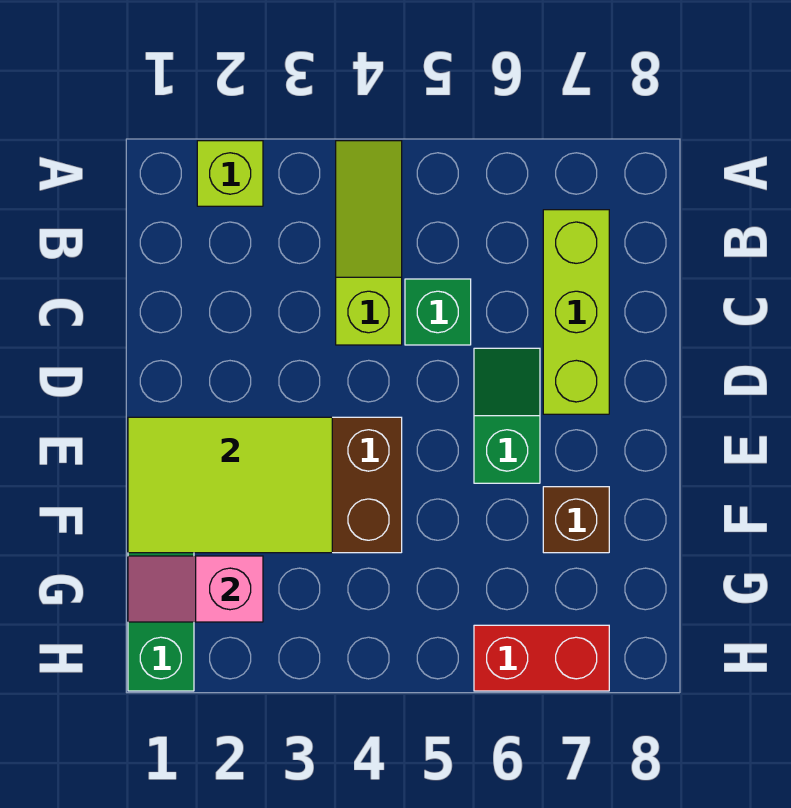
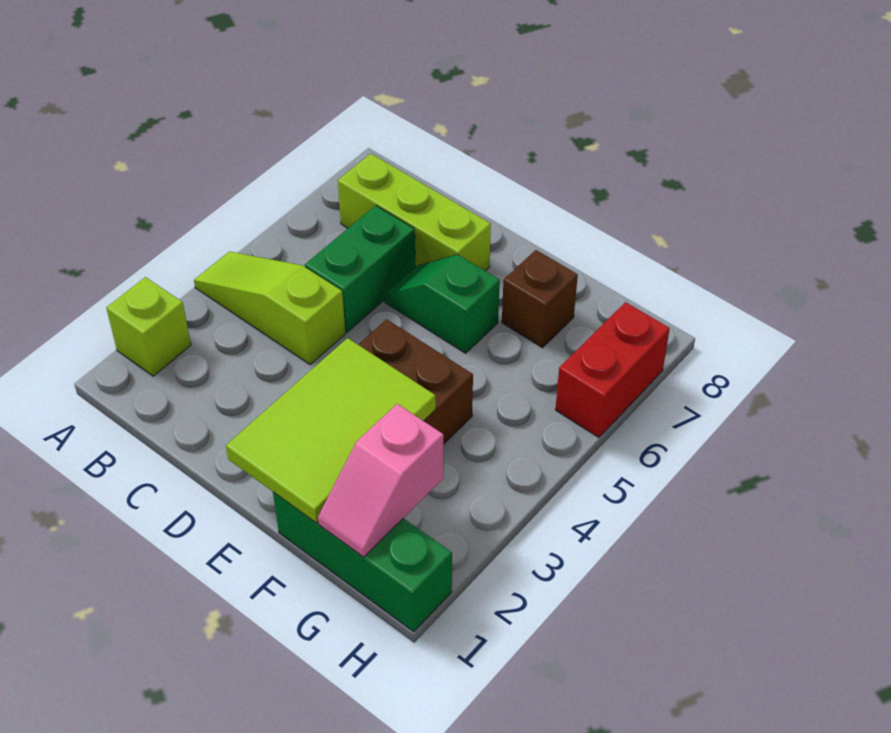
green 1x1 brick [405,279,471,345] -> green 1x2 brick [305,206,415,332]

